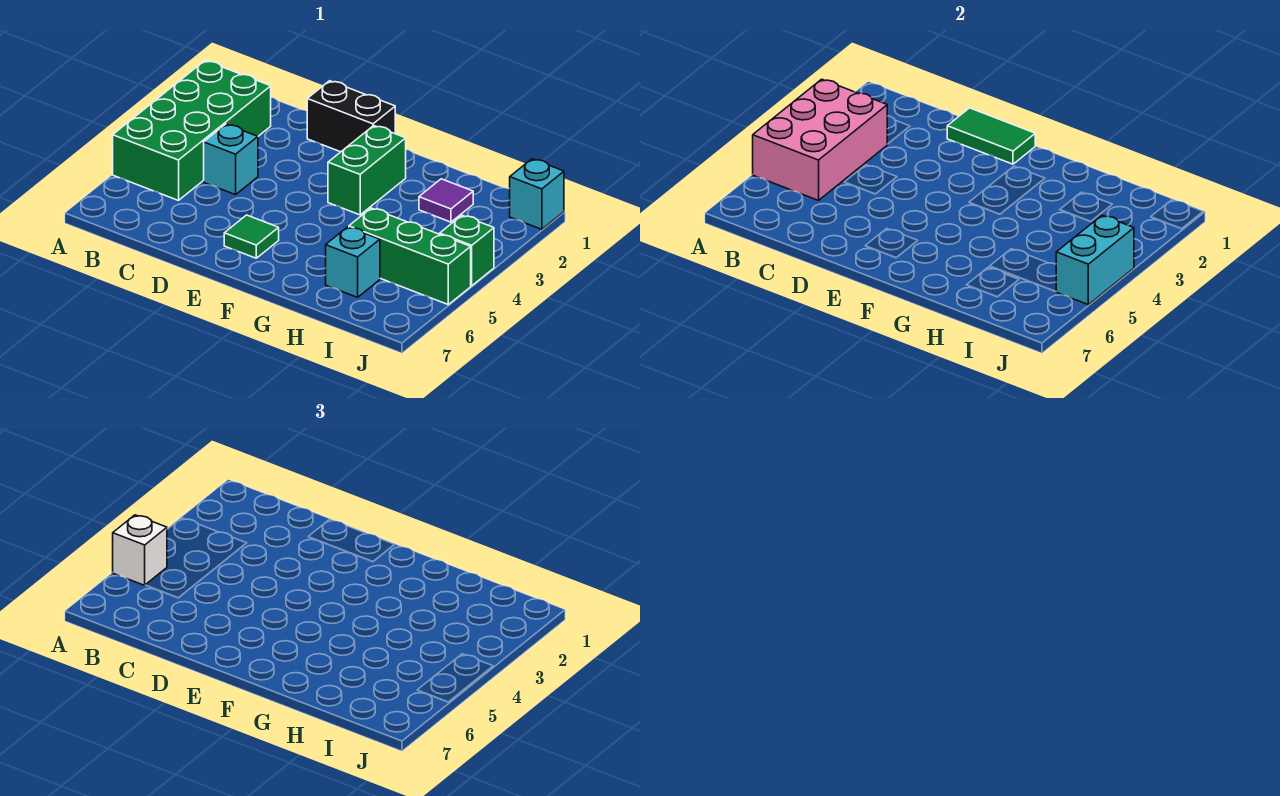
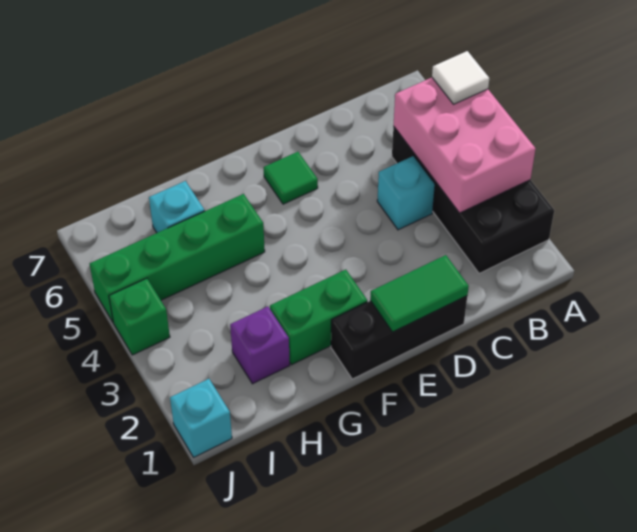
green 2x4 brick [113,61,271,200] -> black 2x4 brick [392,126,554,273]
white 1x1 brick [113,515,167,585] -> white 1x1 tile [432,51,489,104]
black 1x2 brick [307,81,395,152] -> black 1x3 brick [331,296,467,379]
green 1x2 brick [328,126,406,215] -> green 1x2 brick turned to [270,270,367,365]
purple 1x1 tile [419,179,473,222] -> purple 1x1 brick [230,307,290,384]
green 1x3 brick [349,208,471,305] -> green 1x4 brick [90,194,265,322]
cyan 1x2 brick [1056,215,1134,305] -> none

